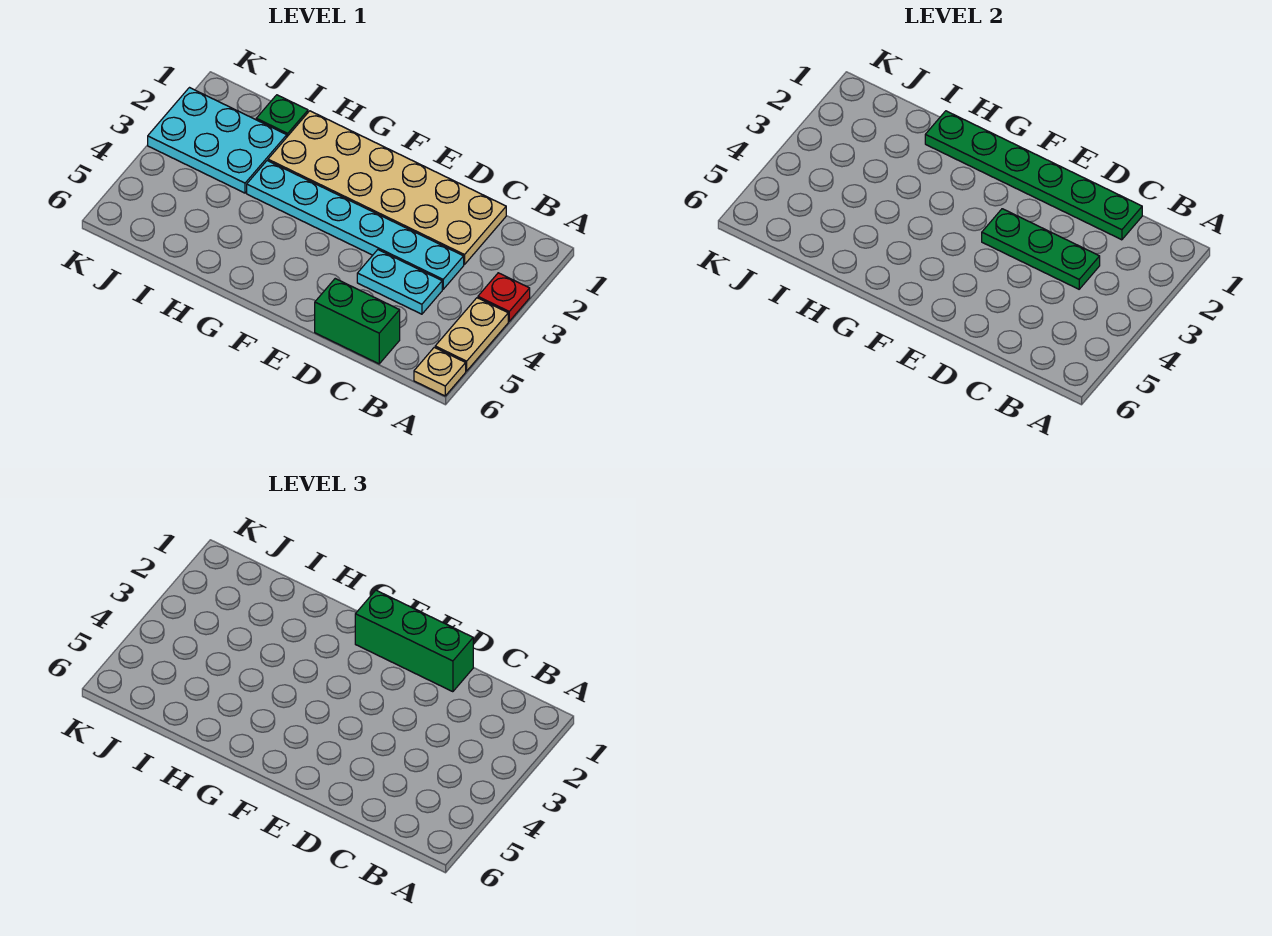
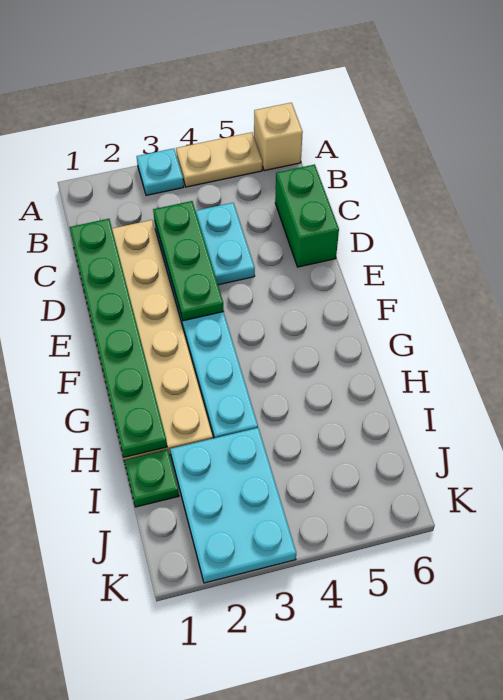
red 1x1 plate [478,273,530,321] -> cyan 1x1 plate [137,148,184,195]
tan 1x1 plate [414,347,466,396] -> tan 1x1 brick [254,103,303,171]
green 1x3 brick [355,590,473,692] -> none

